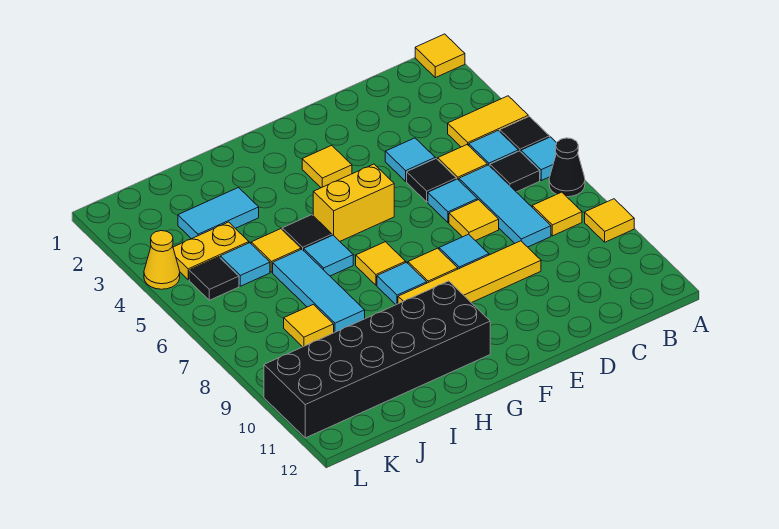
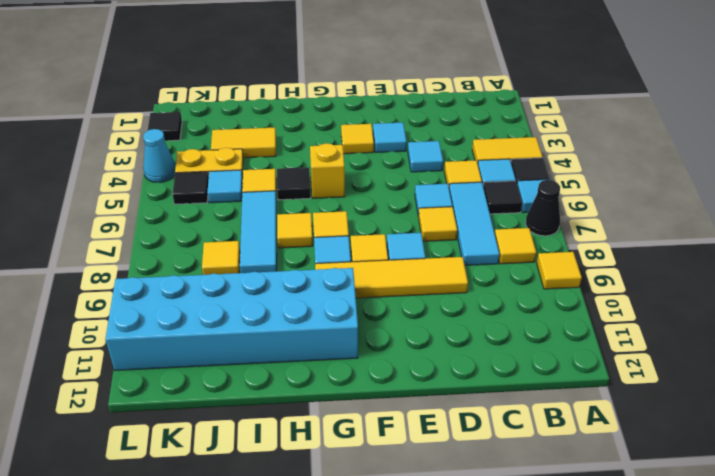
yellow 1x1 tile [415,34,465,78] -> yellow 1x1 tile moved to [277,213,313,248]
black 1x1 tile [407,159,456,202] -> black 1x1 tile moved to [147,112,182,141]
yellow 1x2 brick [313,164,394,241] -> yellow 1x1 brick [310,143,345,198]
black 2x6 brick [264,281,490,438] -> cyan 2x6 brick [105,268,358,370]
cyan 1x1 tile [304,235,353,276] -> cyan 1x1 tile moved to [373,123,407,152]
cyan 1x2 tile [178,188,259,239] -> yellow 1x2 tile [211,128,276,158]
yellow 1x1 cone [144,231,180,289] -> cyan 1x1 cone [143,129,176,183]

